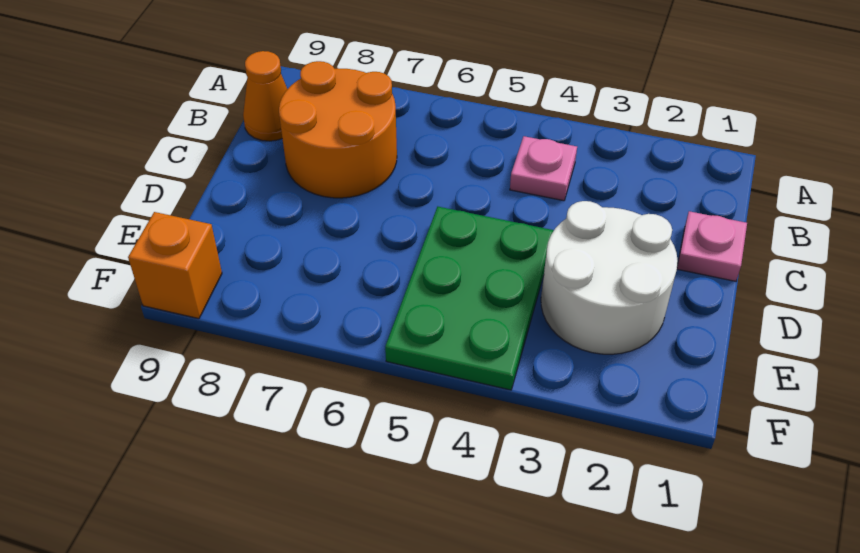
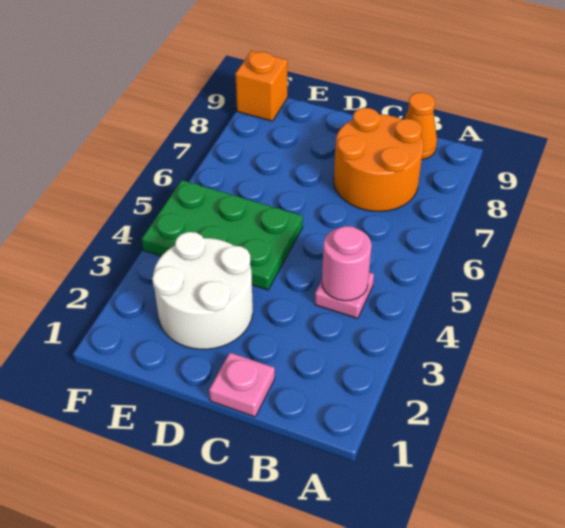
none -> pink 1x1 round brick [322,226,372,301]

